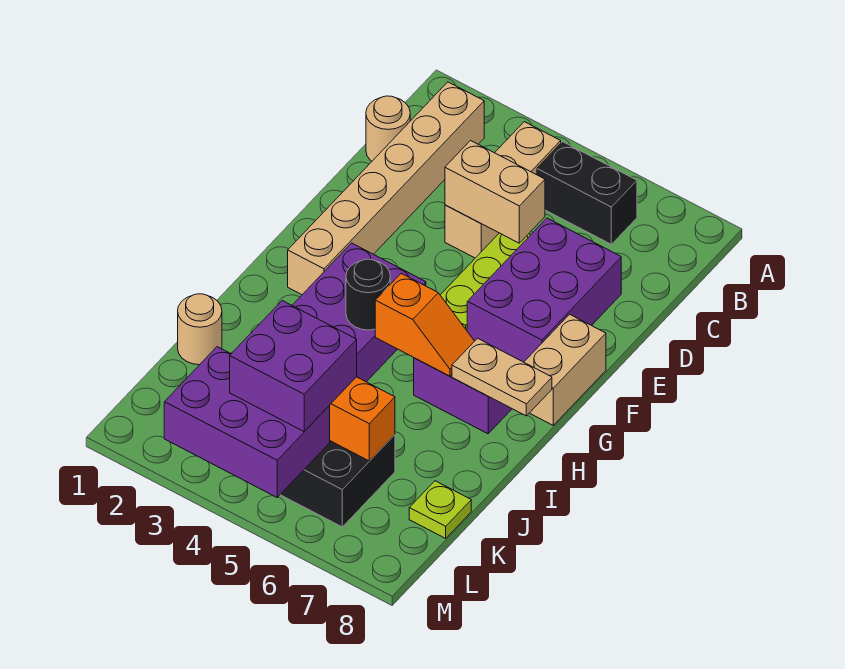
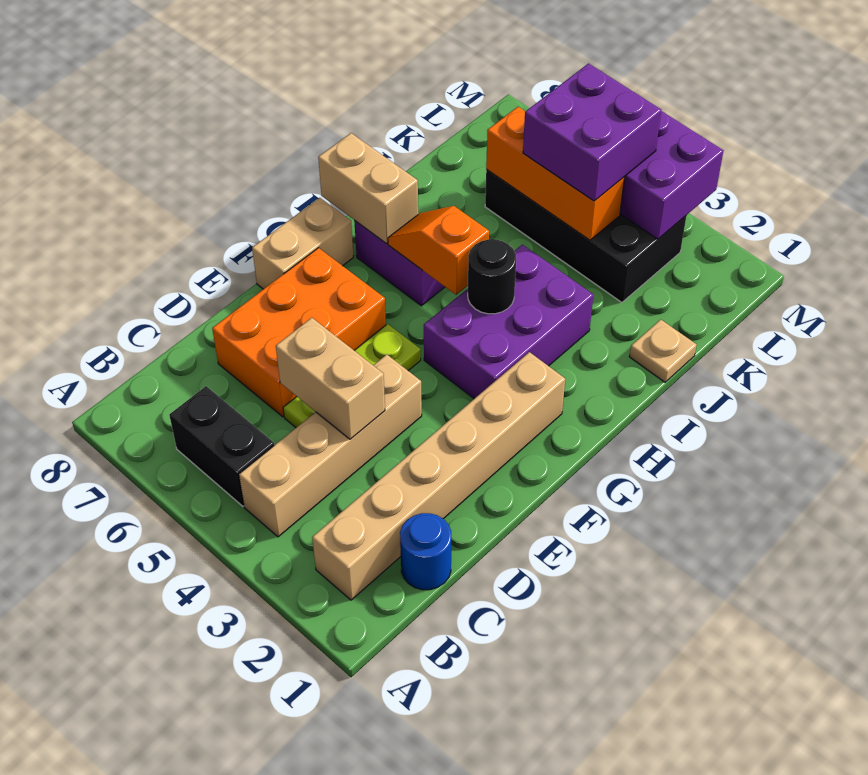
tan 1x3 brick [445,122,561,258] -> tan 1x4 brick [239,355,422,537]
tan 1x1 round brick [366,96,410,161] -> blue 1x1 round brick [400,513,451,590]
purple 2x3 brick [467,218,621,362] -> orange 2x3 brick [212,248,386,417]
tan 1x2 plate [452,338,552,416] -> tan 1x2 brick [318,133,418,243]
tan 1x1 round brick [178,294,222,365] -> tan 1x1 plate [629,320,697,382]
lime 1x1 plate [409,481,471,538] -> none

